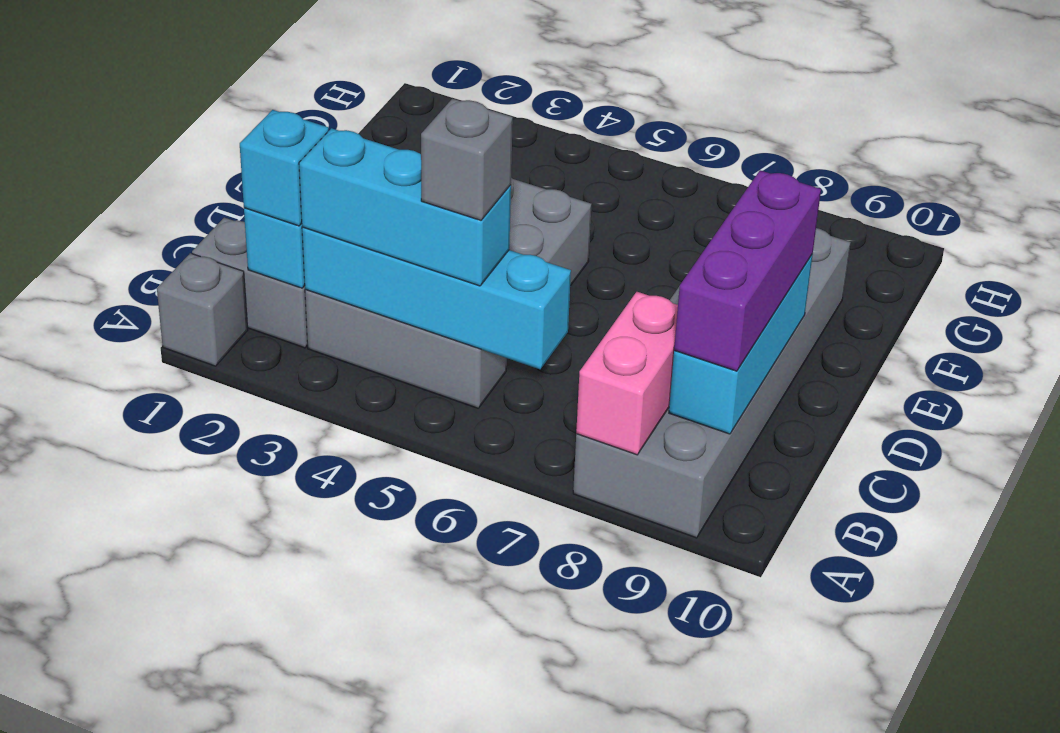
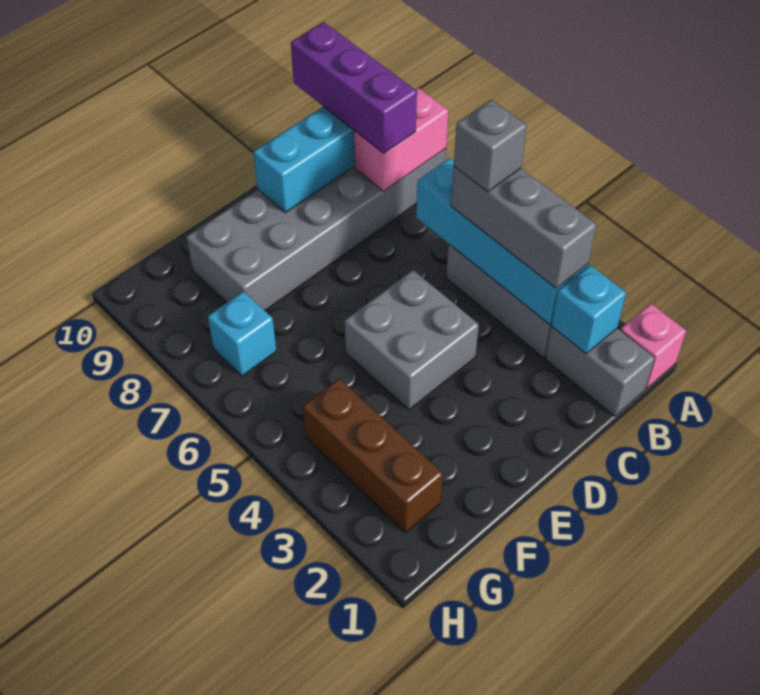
grey 1x1 brick [157,253,248,366] -> pink 1x1 brick [620,304,686,389]
cyan 1x1 brick [240,110,329,226] -> cyan 1x1 brick moved to [208,291,276,376]
cyan 1x3 brick [299,128,511,286] -> grey 1x3 brick [451,167,597,288]
purple 1x3 brick [674,170,821,371] -> purple 1x3 brick turned to [291,22,417,153]
none -> brown 1x3 brick [303,379,443,533]

